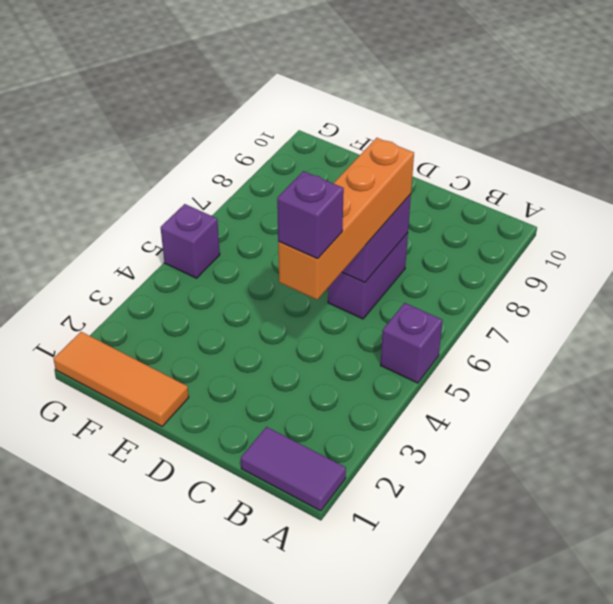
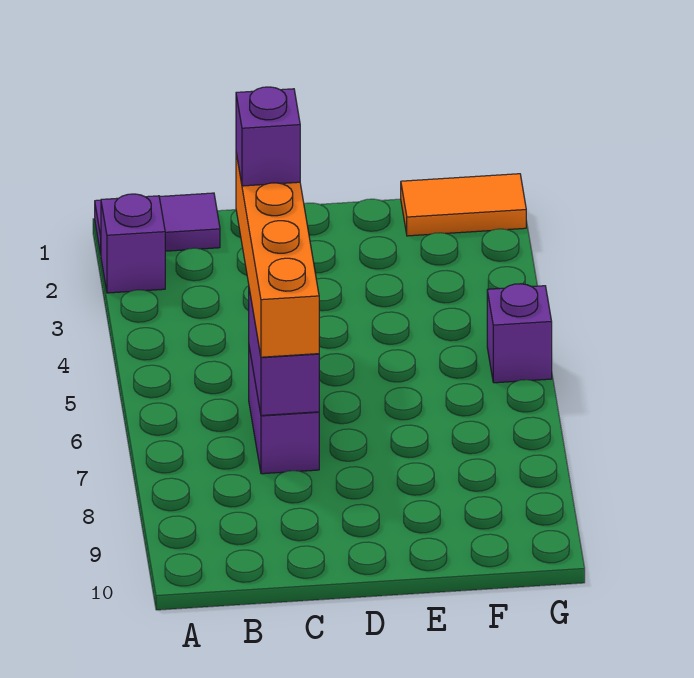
purple 1x1 brick [381,303,443,383] -> purple 1x1 brick moved to [101,194,165,293]
orange 1x3 tile [54,332,189,426] -> orange 1x2 tile [401,174,526,236]

